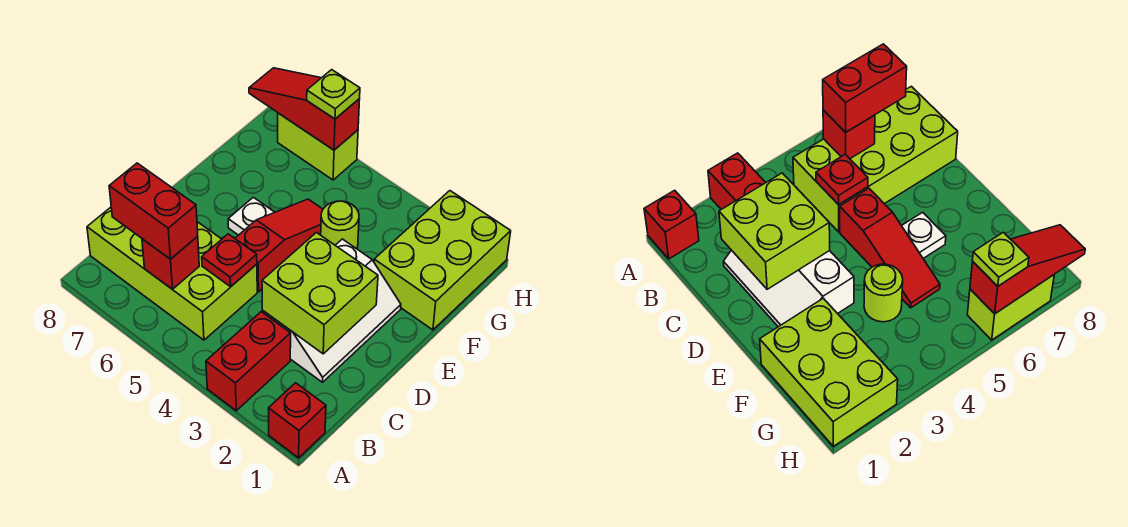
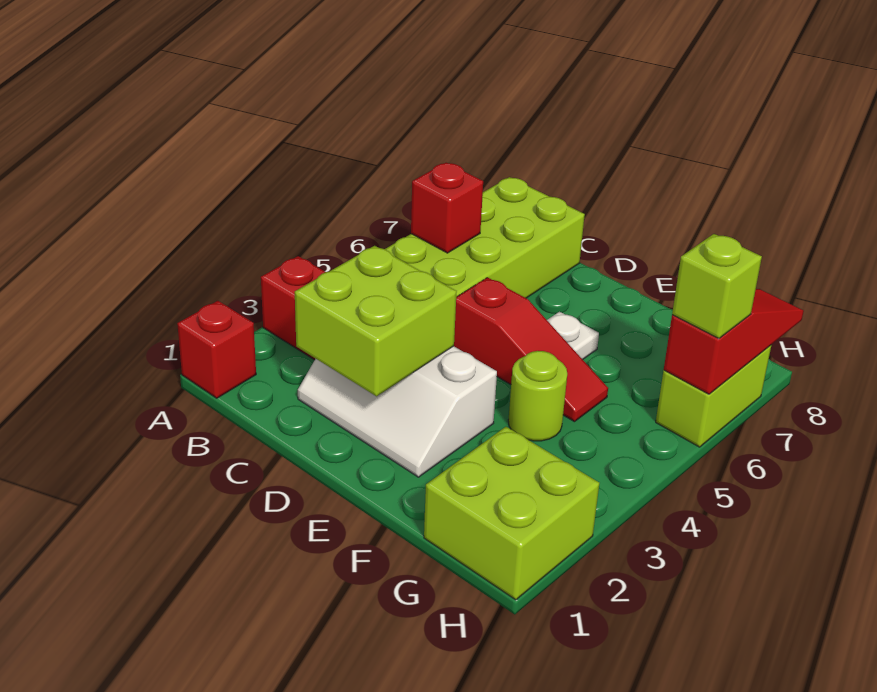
red 1x2 brick [109,163,198,259] -> none
red 1x1 plate [202,234,257,287] -> none
lime 2x3 brick [374,191,511,330] -> lime 2x2 brick [424,427,599,600]
lime 1x1 plate [307,70,360,119] -> lime 1x1 brick [672,234,762,338]

